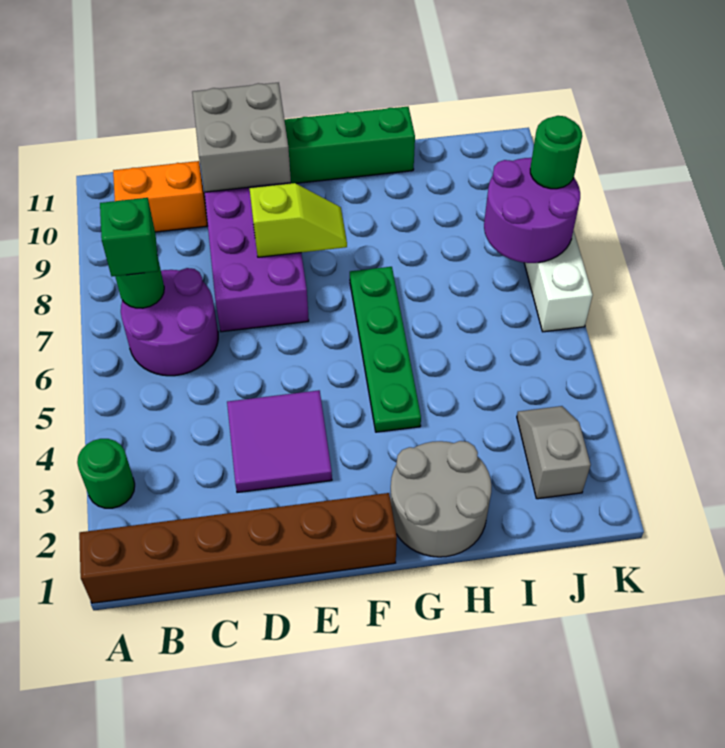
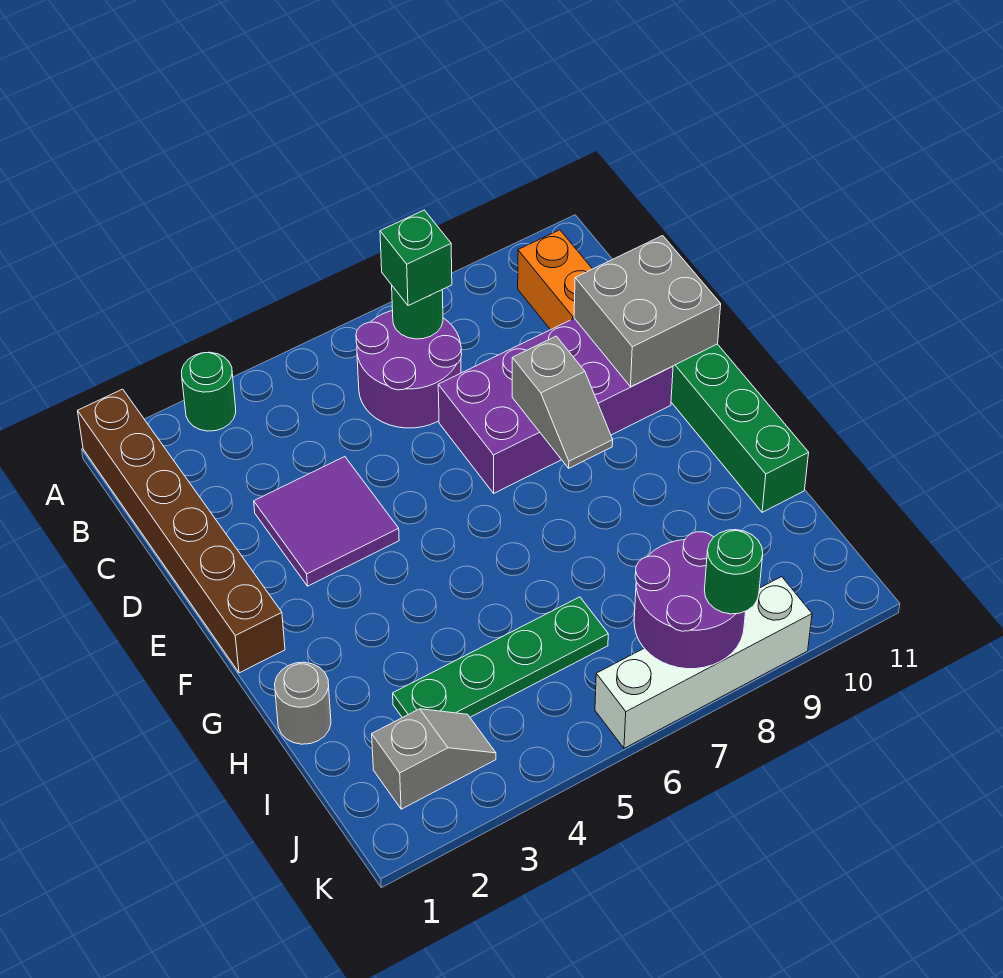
lime 1x2 slope [249,183,347,257] -> grey 1x2 slope [512,336,613,468]
grey 2x2 round brick [390,441,491,557] -> grey 1x1 round brick [275,662,331,744]
green 1x4 plate [350,267,421,432] -> green 1x4 plate moved to [393,597,608,718]

